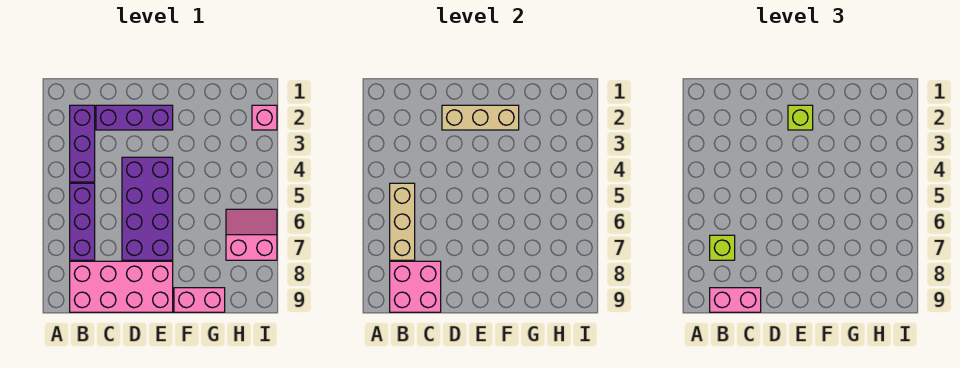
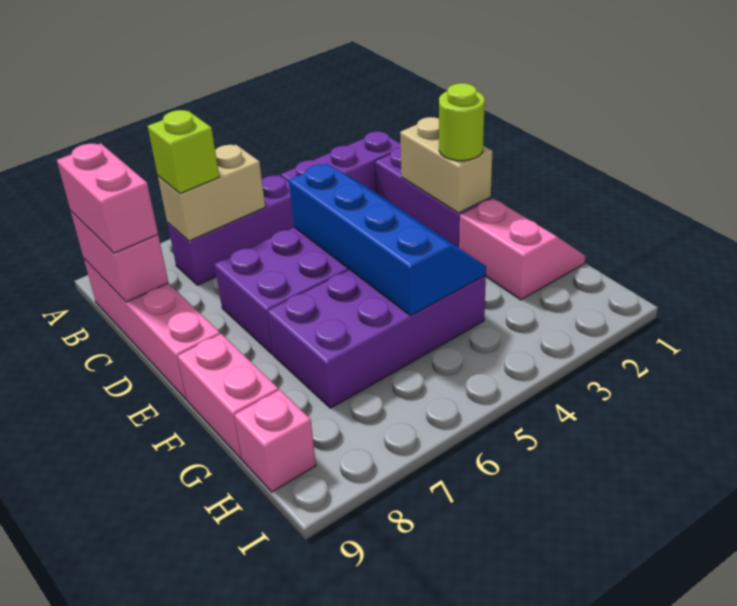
tan 1x3 brick [390,183,415,260] -> tan 1x2 brick [158,145,265,241]
pink 2x4 brick [70,261,173,312] -> pink 1x4 brick [84,259,220,400]
pink 2x2 brick [390,261,441,312] -> pink 1x2 brick [71,211,168,302]
tan 1x3 brick [442,105,519,130] -> tan 1x2 brick [400,117,492,213]
none -> blue 2x4 slope [289,164,486,316]
lime 1x1 brick [788,105,813,130] -> lime 1x1 round brick [439,83,485,161]
none -> purple 2x4 brick [267,270,486,408]
pink 2x2 slope [226,209,277,260] -> pink 2x2 slope moved to [459,198,585,300]
pink 1x1 brick [252,105,277,130] -> pink 1x1 brick moved to [234,390,316,492]

